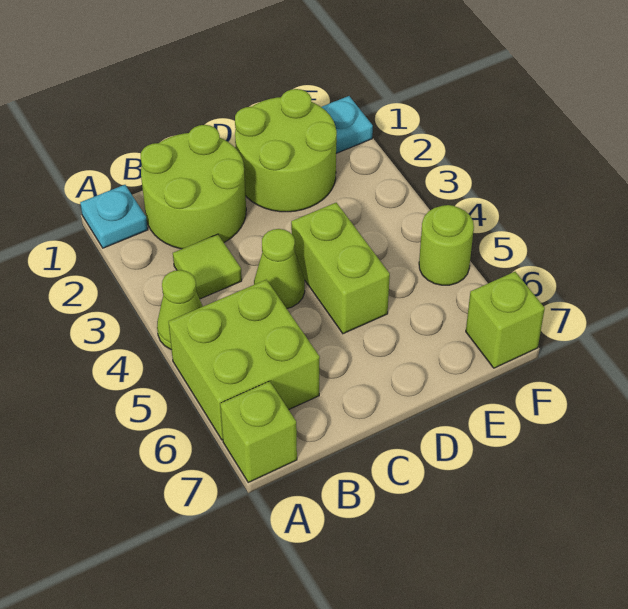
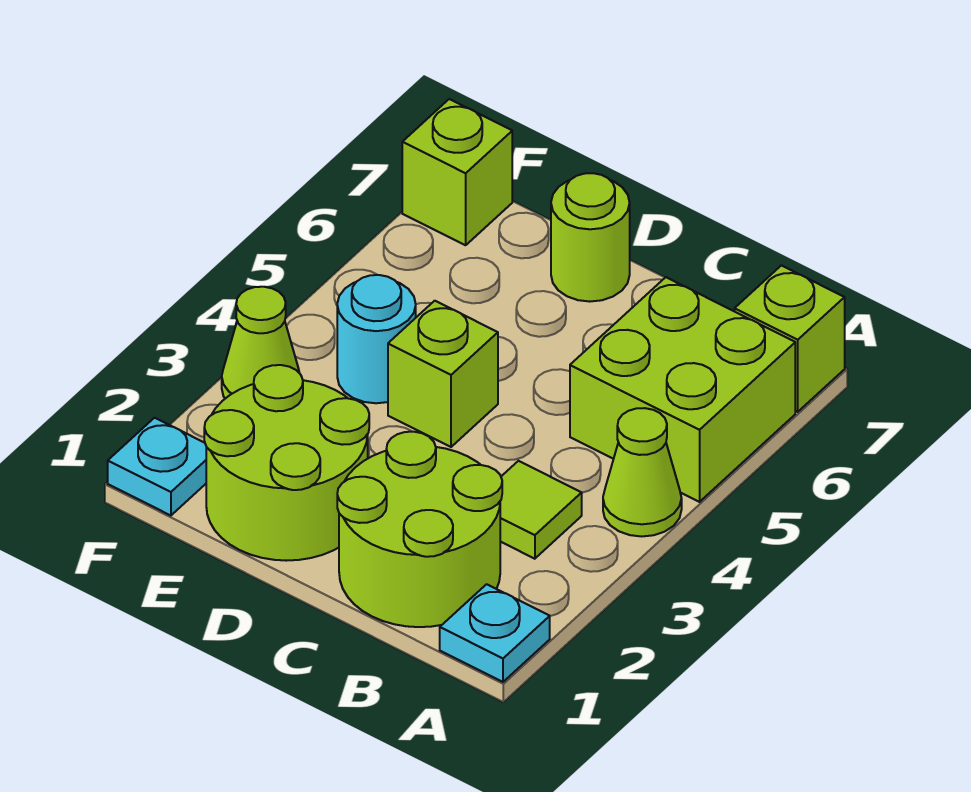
lime 1x1 cone [254,229,305,308] -> lime 1x1 cone moved to [222,287,299,399]
lime 1x2 brick [291,203,390,334] -> lime 1x1 brick [388,301,498,447]
none -> cyan 1x1 round brick [337,275,416,403]
lime 1x1 round brick [419,205,474,285] -> lime 1x1 round brick moved to [551,173,630,302]

